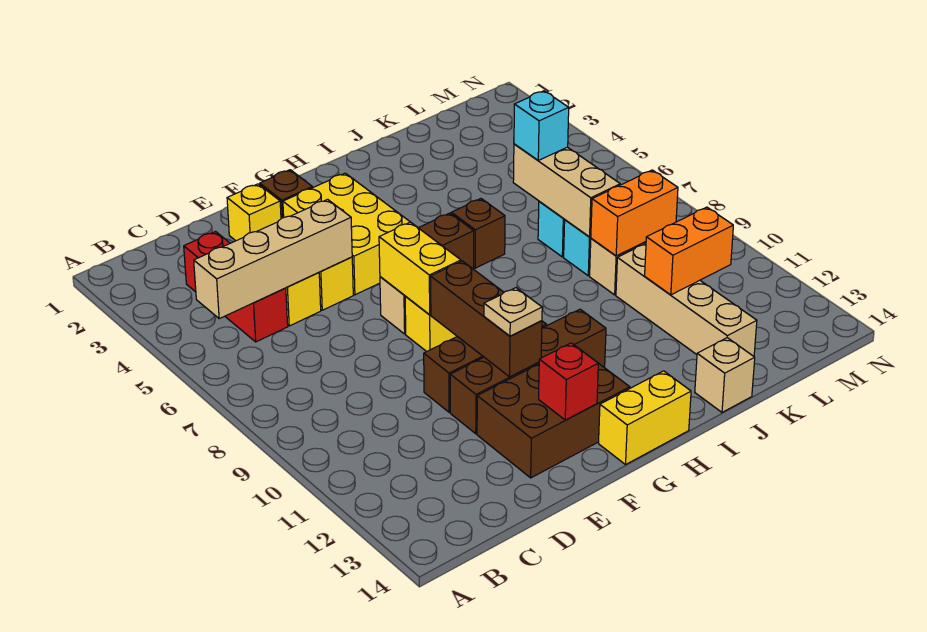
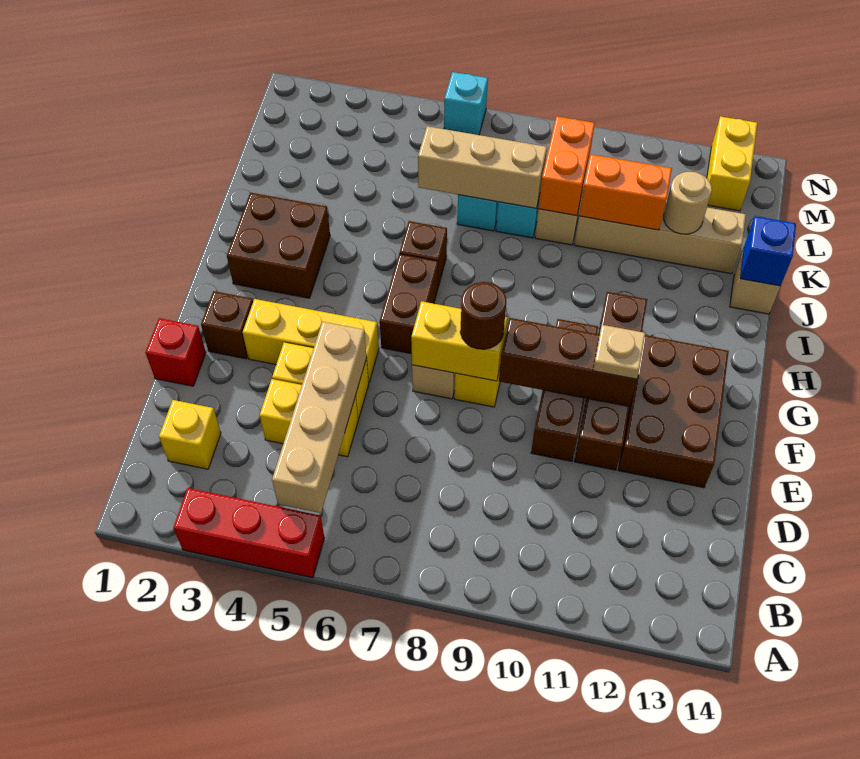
red 1x3 brick [184,232,288,342] -> red 1x3 brick moved to [173,488,324,578]
yellow 1x1 brick [227,184,281,241] -> yellow 1x1 brick moved to [159,400,221,469]
yellow 2x3 brick [283,173,410,295] -> yellow 1x3 brick [243,299,379,382]
none -> brown 1x1 round brick [460,282,506,349]
red 1x1 brick [539,343,598,420] -> red 1x1 brick moved to [146,318,206,386]
yellow 1x2 brick [599,371,691,465] -> yellow 1x2 brick moved to [707,116,757,211]
none -> brown 2x2 brick [227,193,330,298]
none -> blue 1x1 brick [740,216,796,286]
cyan 1x1 brick [514,91,569,160] -> cyan 1x1 brick moved to [444,72,488,135]
orange 1x2 brick [645,207,733,295] -> orange 1x2 brick turned to [579,154,672,230]
none -> tan 1x1 round brick [664,172,712,234]

